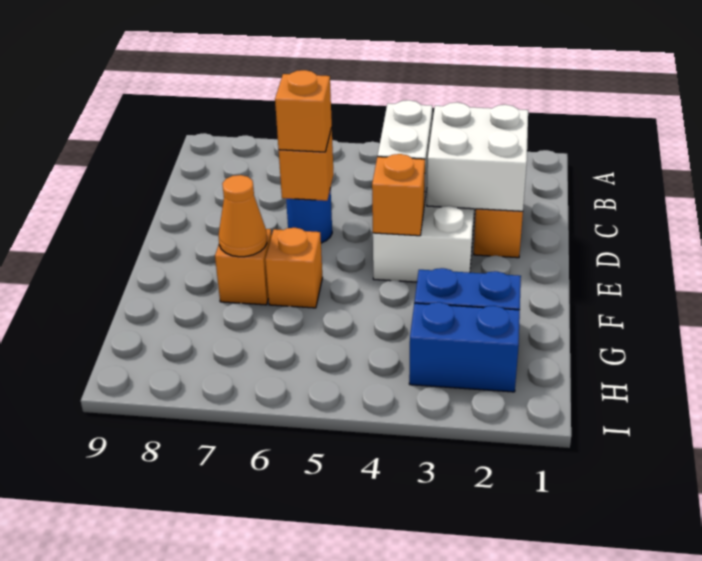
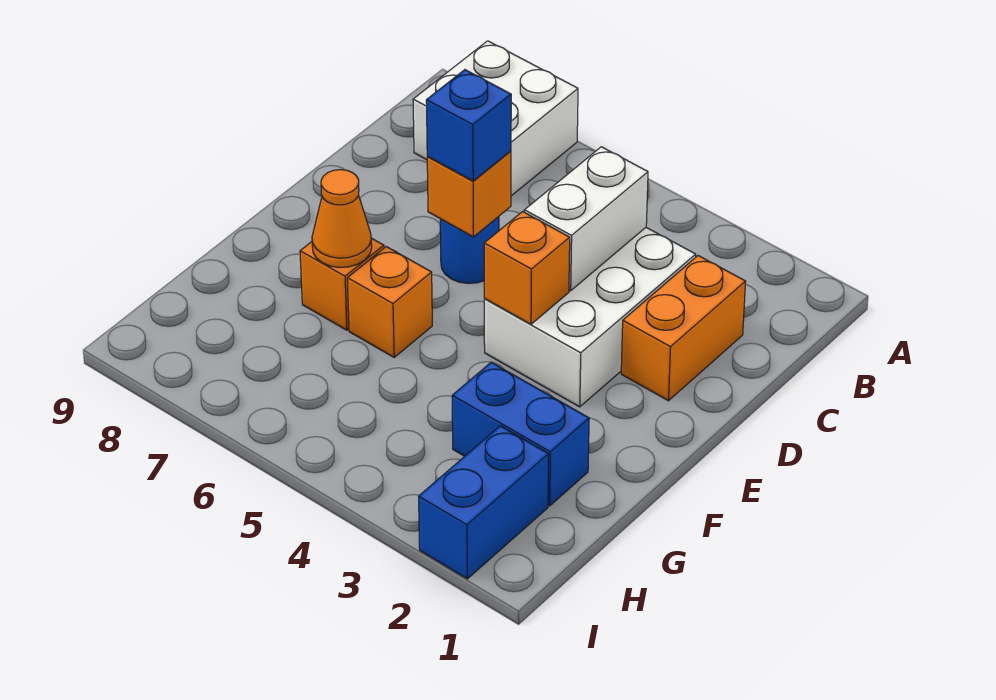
white 2x2 brick [427,102,528,211] -> white 2x2 brick moved to [413,41,578,196]
orange 1x1 brick [275,70,332,152] -> blue 1x1 brick [426,70,511,181]
blue 1x2 brick [409,302,520,392] -> blue 1x2 brick turned to [419,426,548,579]

